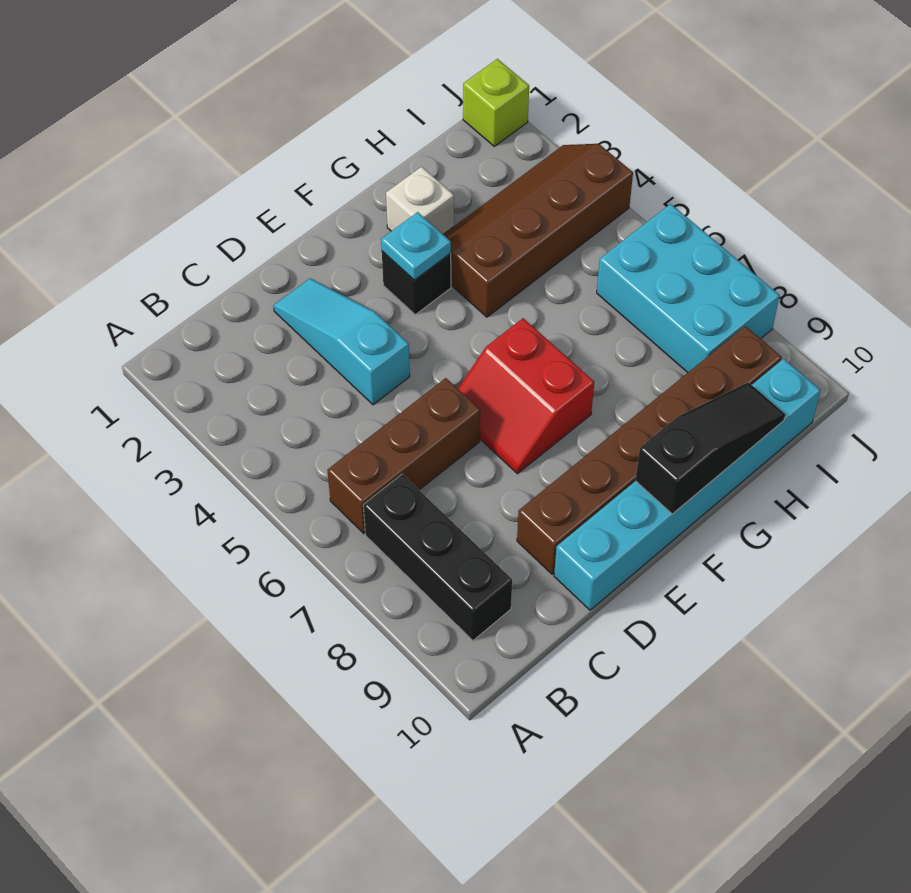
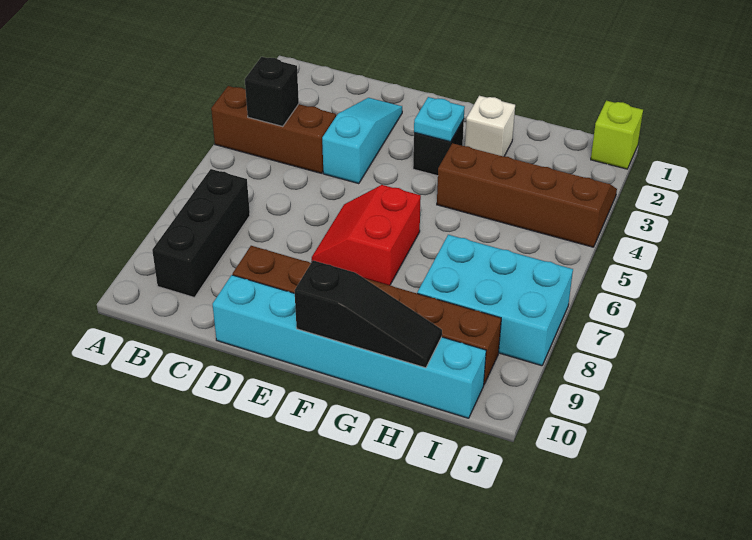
none -> black 1x1 brick [245,57,299,127]
brown 1x3 brick [327,378,480,534] -> brown 1x3 brick moved to [211,86,336,173]
cyan 2x3 brick [597,204,780,373] -> cyan 2x3 brick turned to [417,235,573,366]

